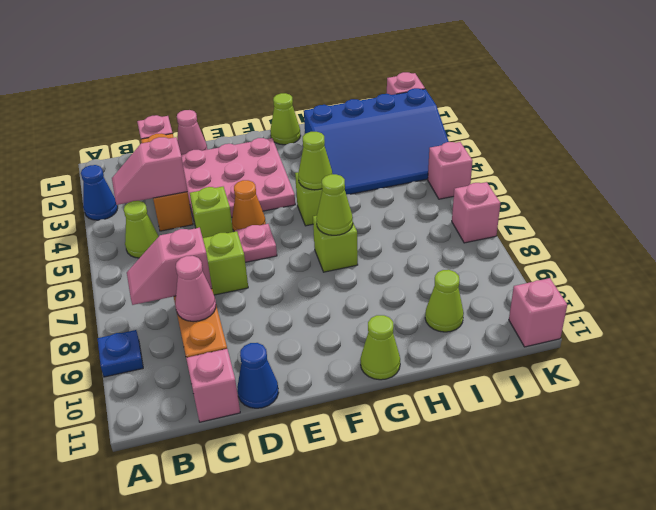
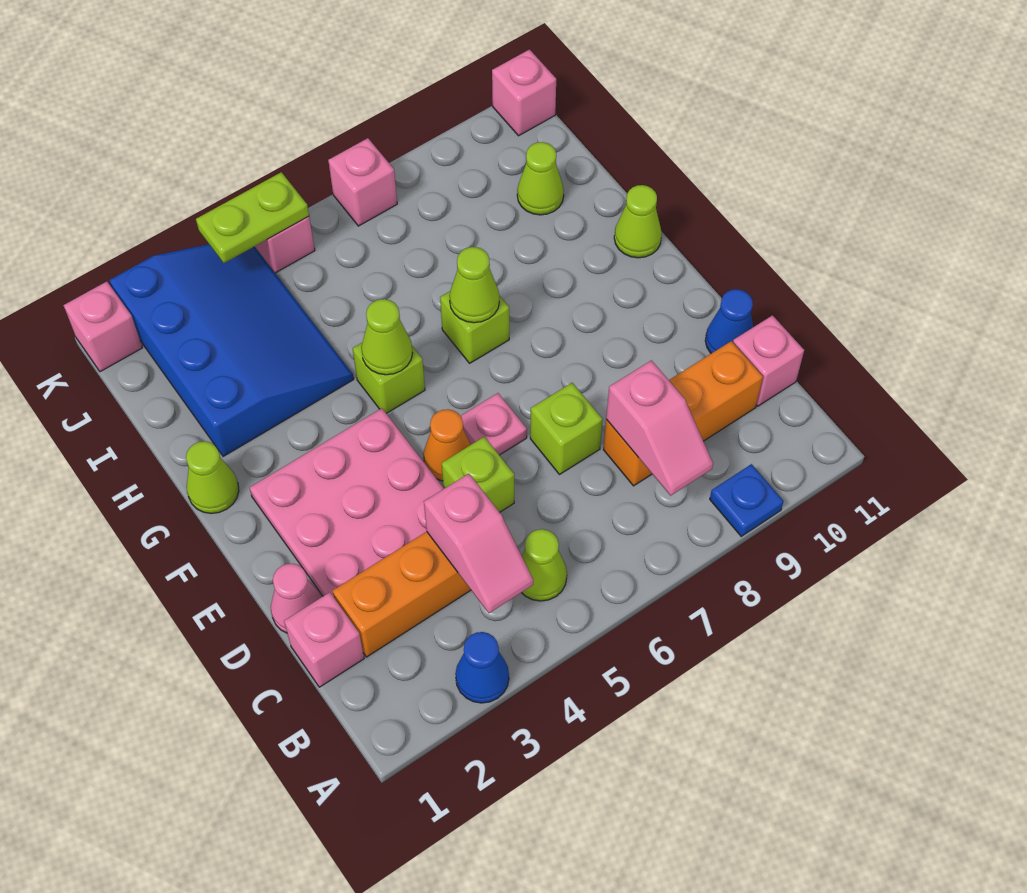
pink 1x1 cone [175,256,216,322] -> none
none -> lime 1x2 plate [196,172,309,263]

